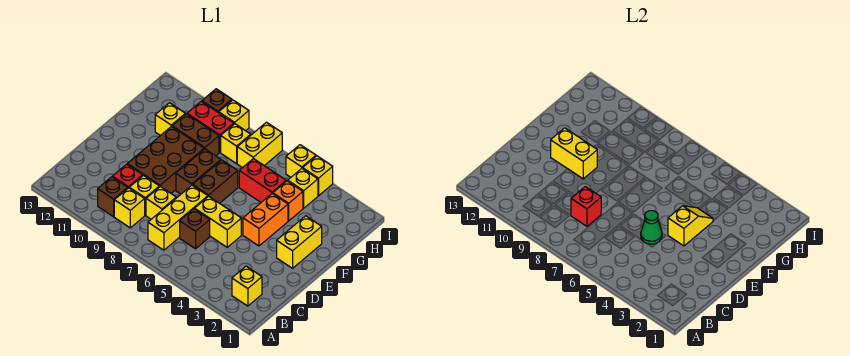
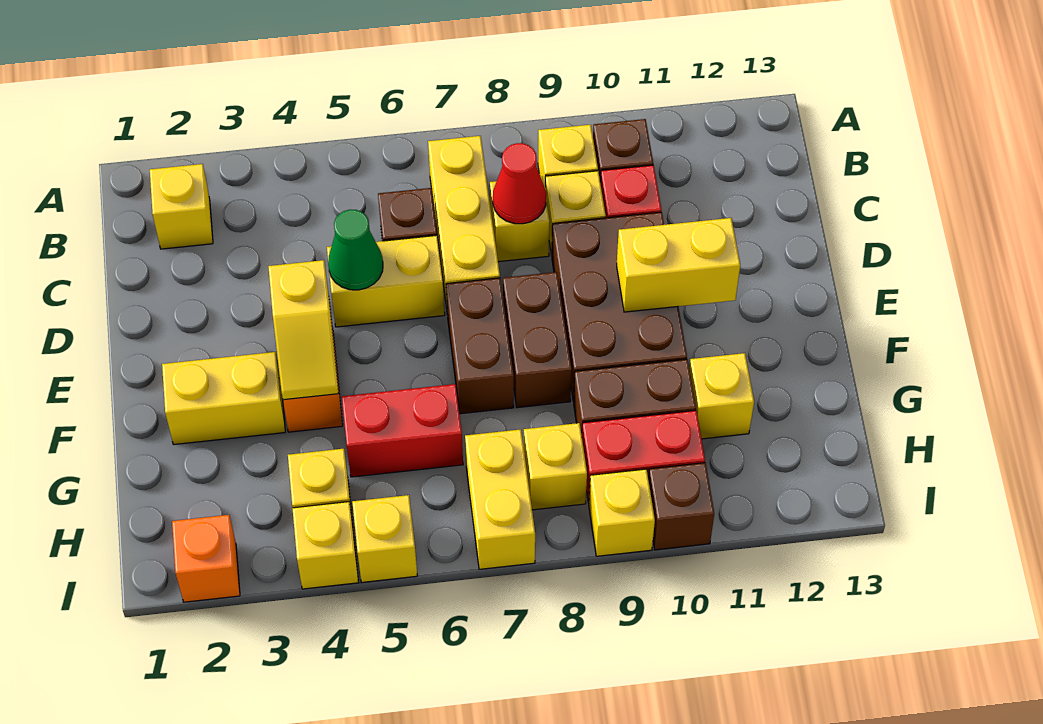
red 1x1 brick [571,187,601,226] -> red 1x1 cone [493,143,546,224]
yellow 1x2 brick [277,216,322,268] -> yellow 1x2 brick turned to [162,352,285,445]
orange 1x1 brick [273,181,303,221] -> orange 1x1 brick moved to [172,515,240,602]

